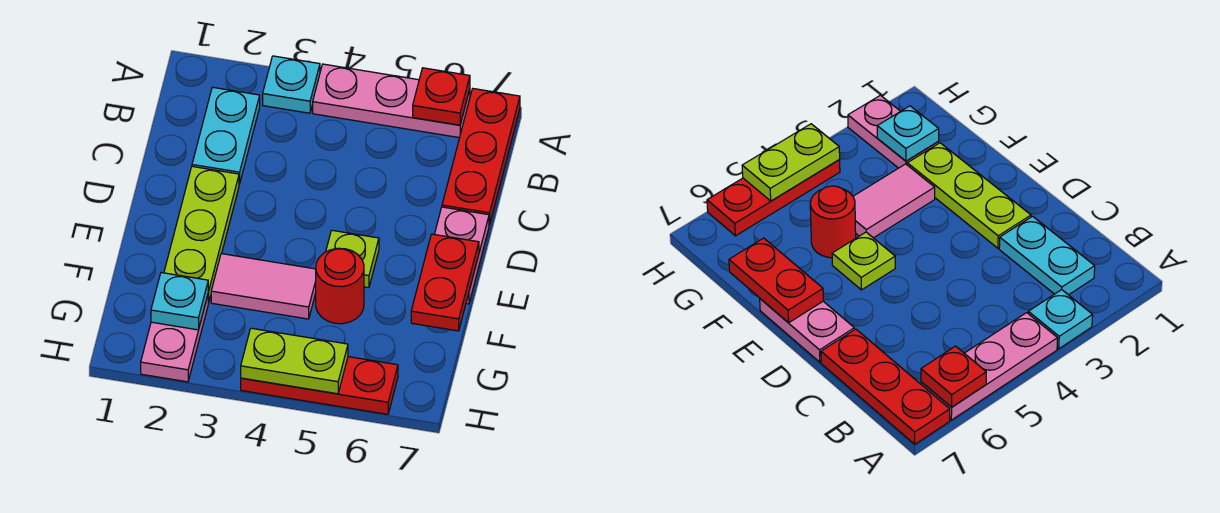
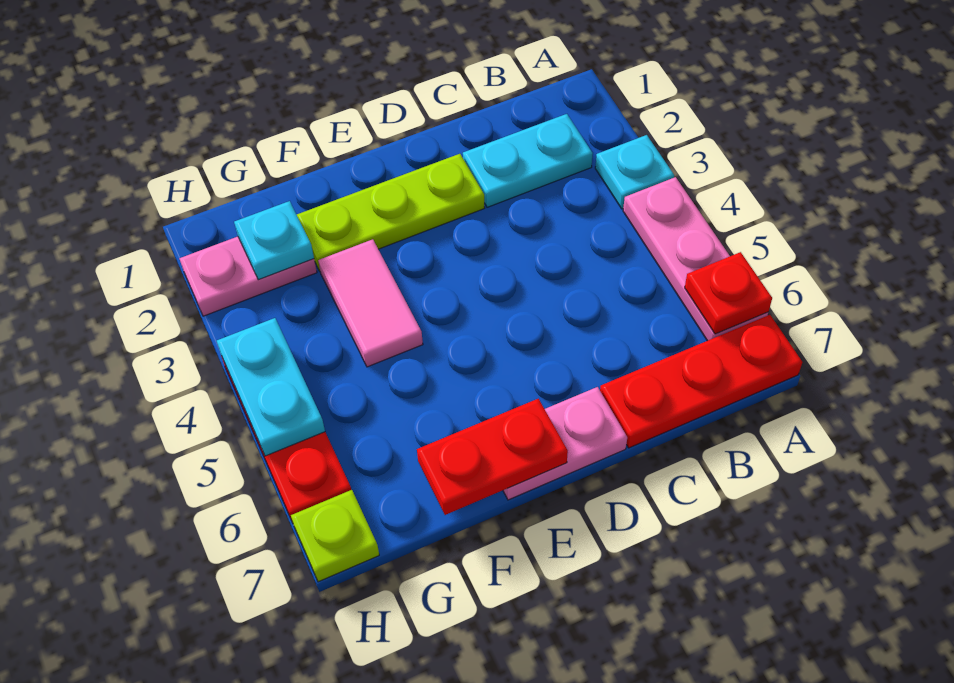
lime 1x1 plate [326,230,379,288] -> lime 1x1 plate moved to [291,490,379,582]
red 1x1 round brick [316,248,364,324] -> none
lime 1x2 plate [241,328,348,394] -> cyan 1x2 plate [217,318,325,456]

